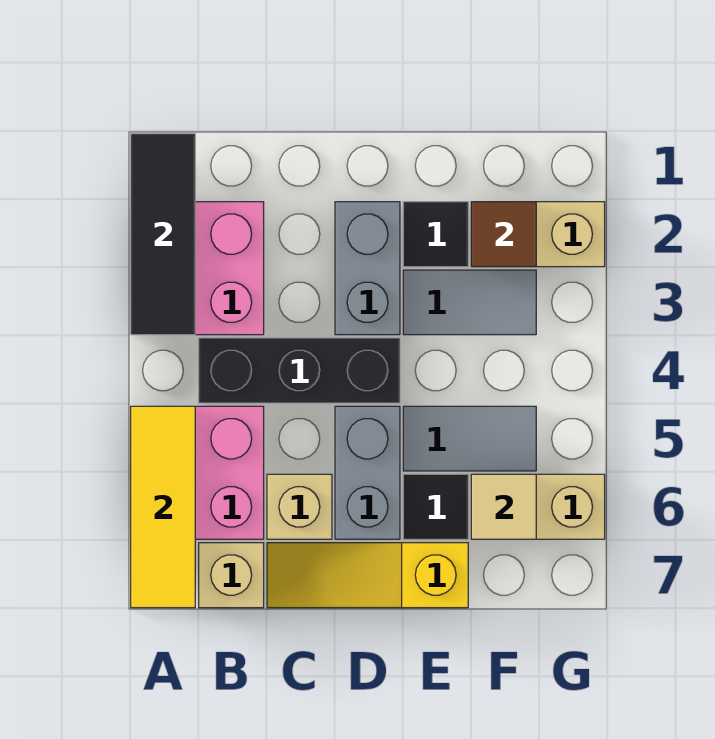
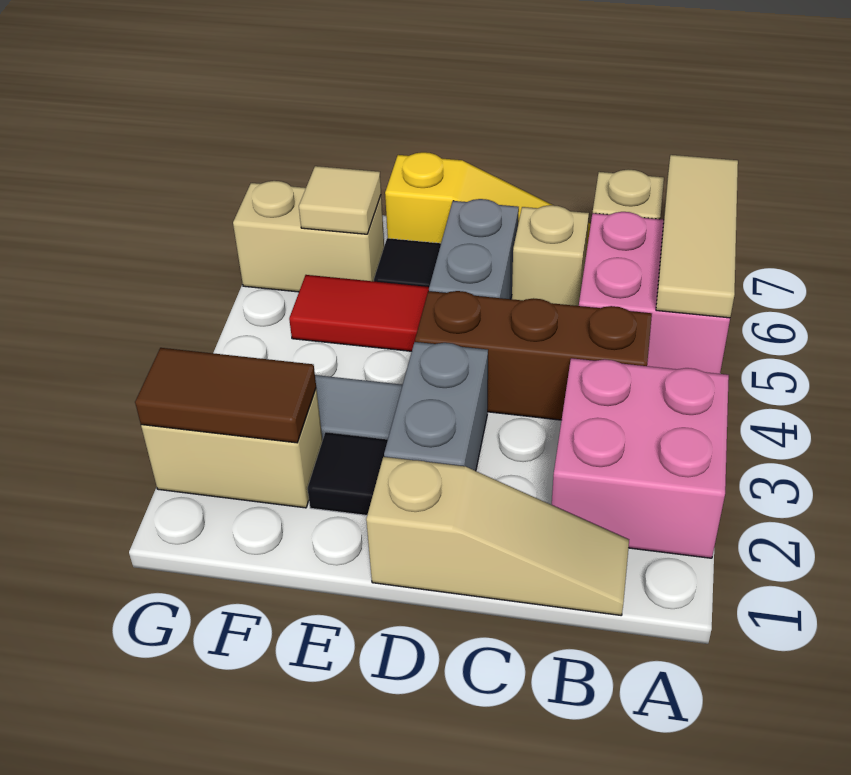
black 1x3 tile [131,134,195,335] -> none
yellow 1x3 tile [131,406,195,608] -> tan 1x3 tile [656,155,738,318]
none -> tan 1x3 slope [366,457,629,615]
black 1x3 brick [199,338,400,403] -> brown 1x3 brick [415,291,652,420]
grey 1x2 tile [403,406,536,471] -> red 1x2 tile [289,275,429,351]
brown 1x1 tile [471,202,536,267] -> brown 1x2 tile [135,348,316,443]

